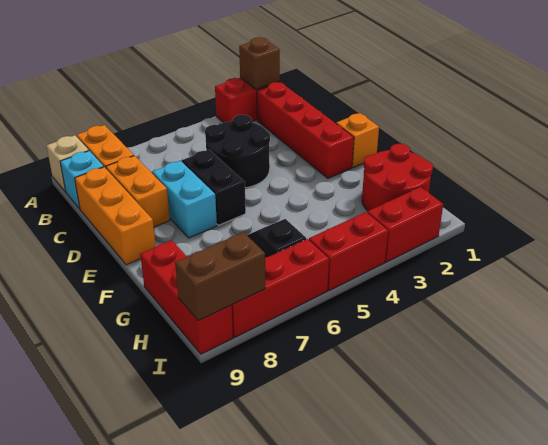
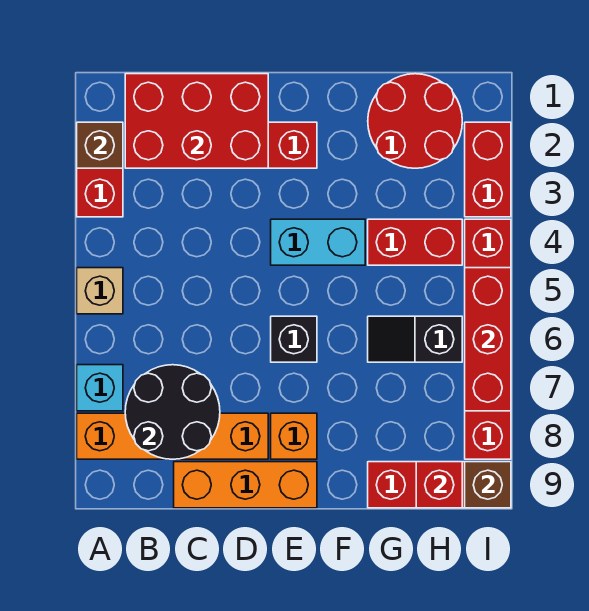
tan 1x1 brick [46,135,89,192] -> tan 1x1 brick moved to [77,268,123,314]
none -> red 2x3 brick [125,74,268,168]
cyan 1x1 brick [60,151,104,209] -> cyan 1x1 brick moved to [77,365,123,411]
black 2x2 round brick [205,115,270,188] -> black 2x2 round brick moved to [125,365,220,459]
black 1x2 brick [182,150,246,225] -> black 1x1 brick [271,316,317,362]
cyan 1x2 brick [152,161,217,238] -> cyan 1x2 brick moved to [271,219,365,265]
orange 1x1 brick [336,113,379,168] -> orange 1x1 brick moved to [271,413,317,459]
none -> red 1x2 brick [368,219,462,265]
none -> red 1x1 brick [416,462,462,508]
none -> red 1x3 brick [465,268,511,411]
brown 1x2 brick [175,232,265,321] -> brown 1x1 brick [465,462,511,508]

